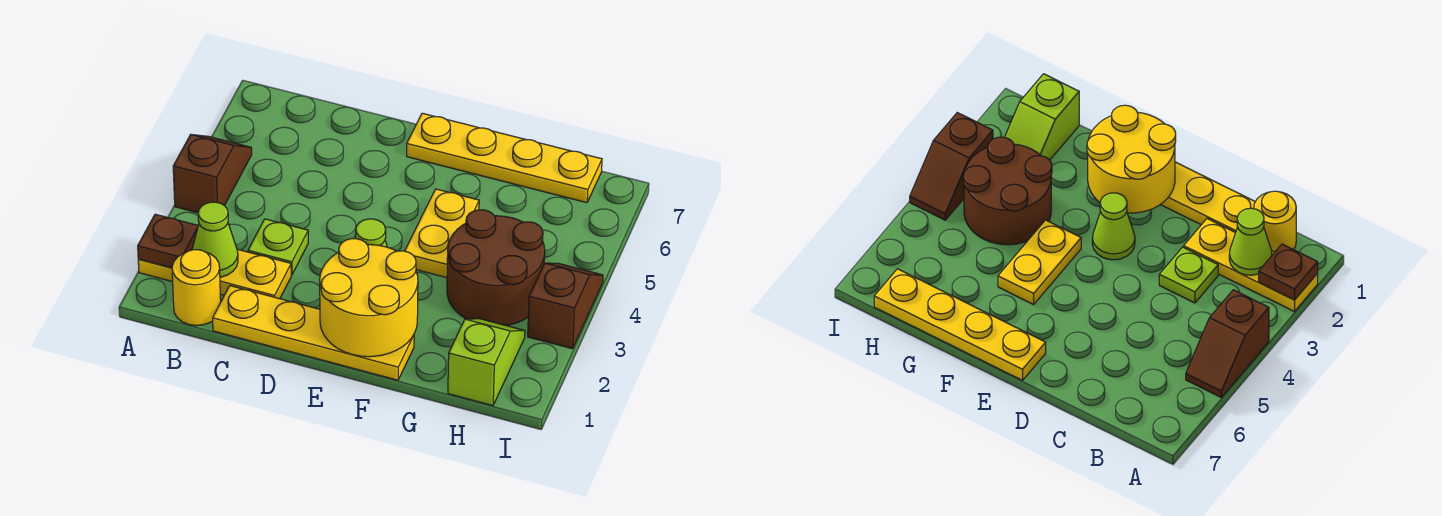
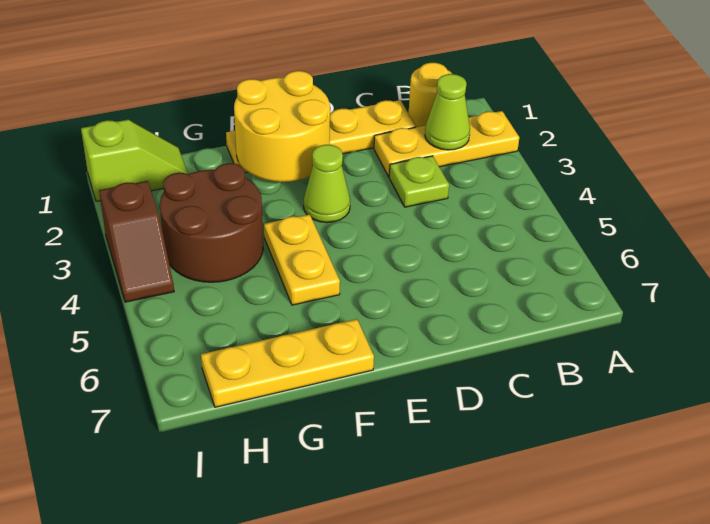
brown 1x1 plate [138,214,198,268] -> none
brown 1x2 slope [173,135,252,213] -> none
yellow 1x4 plate [407,113,602,203] -> yellow 1x3 plate [201,319,374,407]
lime 1x2 slope [448,319,525,406] -> lime 1x2 slope turned to [81,120,188,201]

